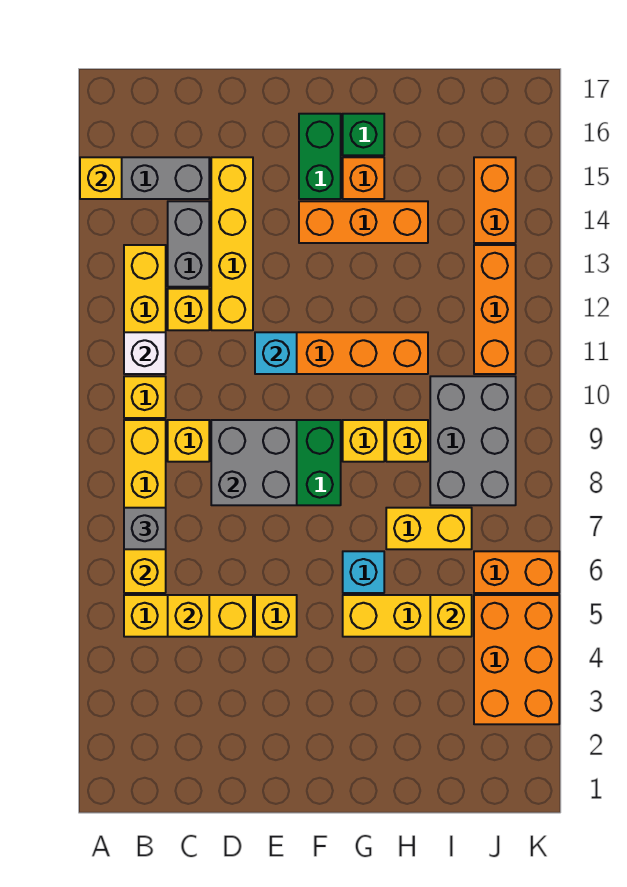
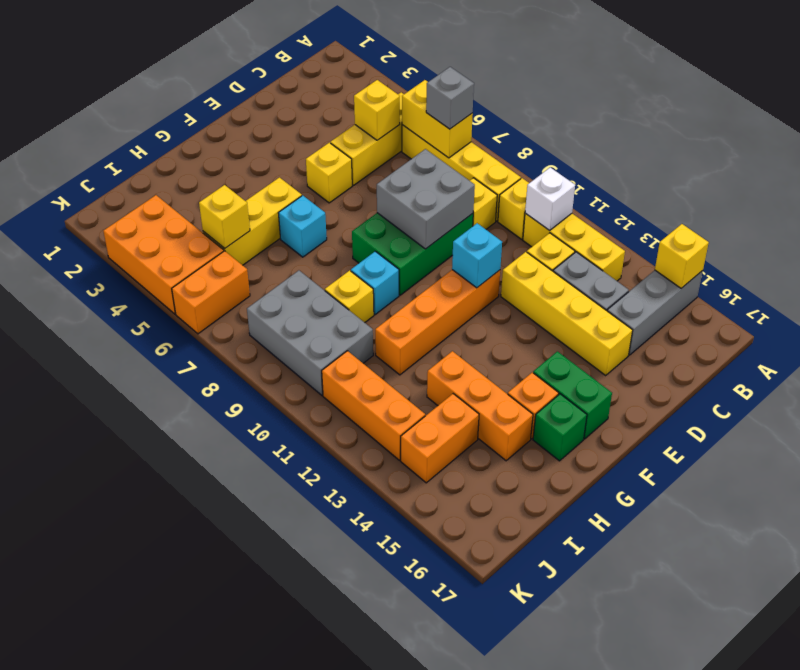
orange 1x3 brick [299,201,428,243] -> orange 1x3 brick turned to [427,351,533,461]
yellow 1x1 brick [343,420,384,462] -> cyan 1x1 brick [351,251,399,315]
yellow 1x2 brick [386,508,472,549] -> none
orange 1x2 brick [474,157,516,243] -> orange 1x2 brick turned to [401,394,479,483]

